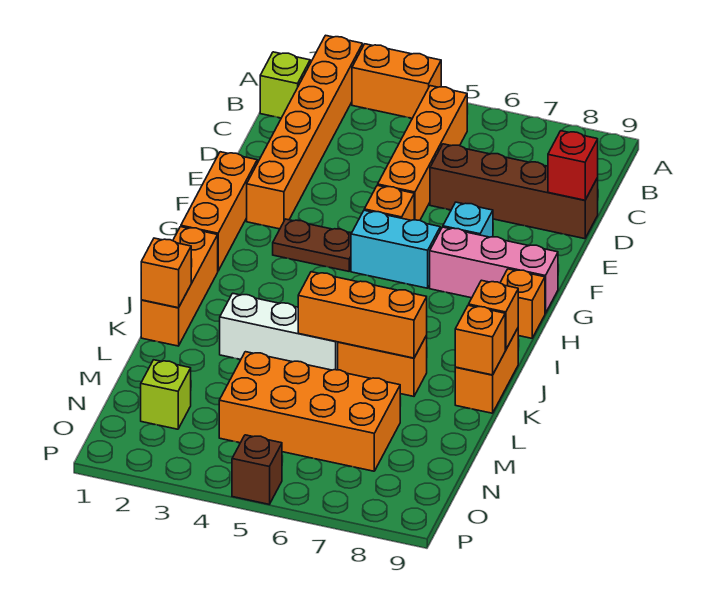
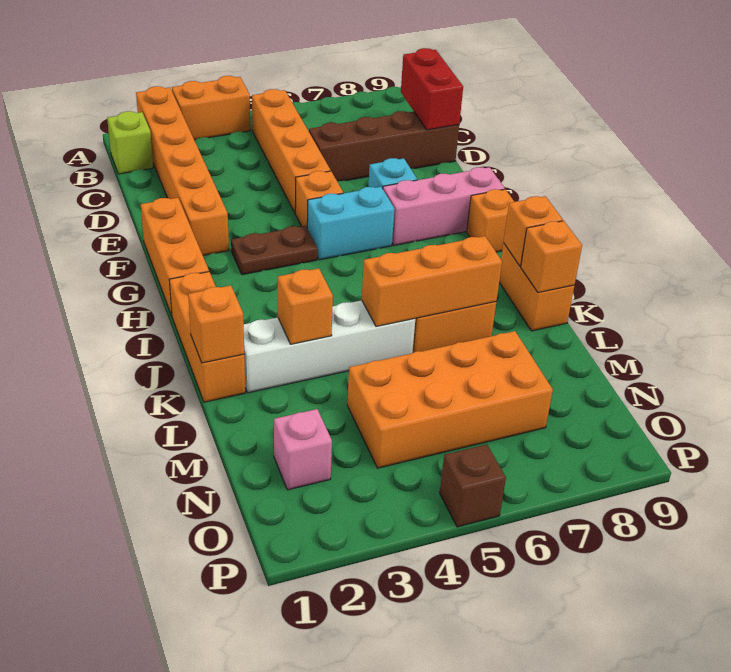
red 1x1 brick [548,131,598,200] -> red 1x2 brick [401,48,463,130]
white 1x3 brick [220,293,338,370] -> white 1x4 brick [244,300,415,393]
none -> orange 1x1 brick [278,268,333,344]
lime 1x1 brick [141,360,191,429] -> pink 1x1 brick [274,409,332,490]

